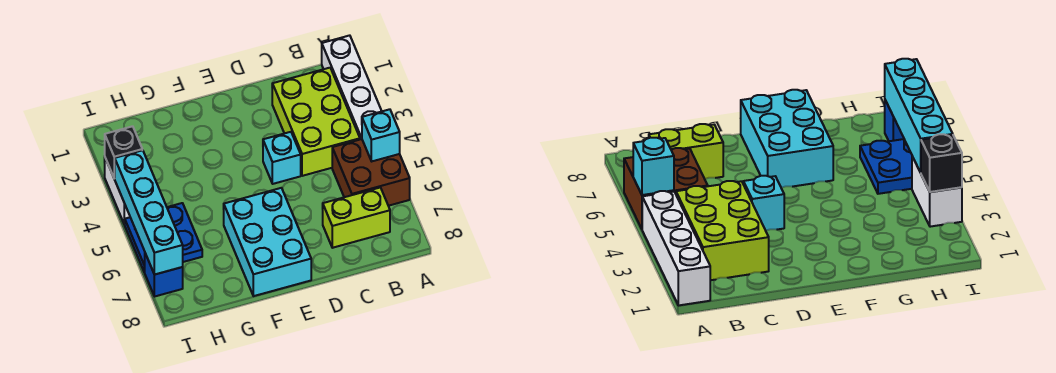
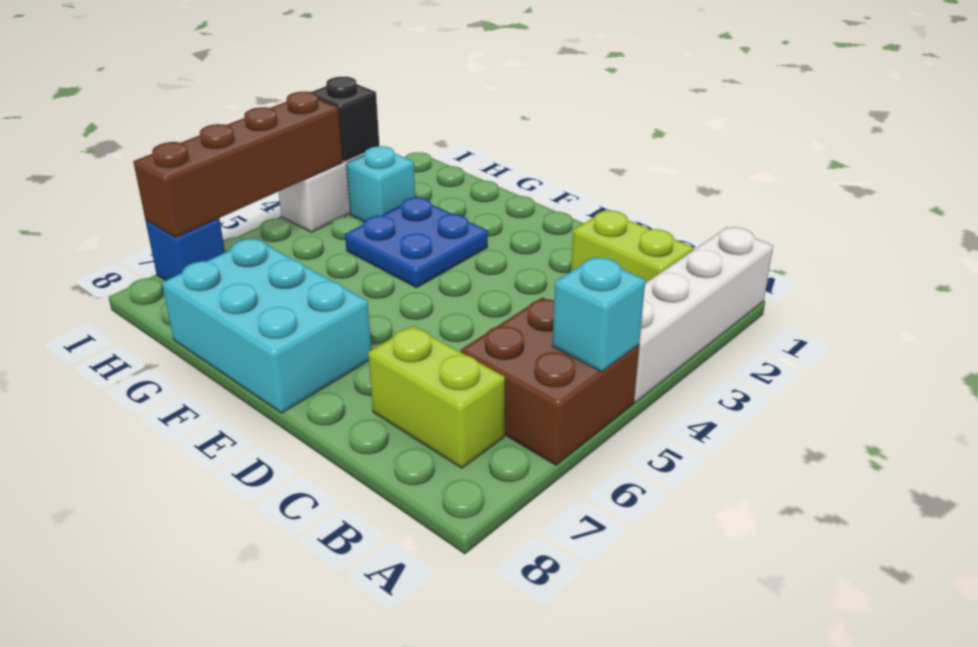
lime 2x3 brick [272,68,360,176] -> lime 1x2 brick [571,211,694,283]
cyan 1x1 brick [263,132,301,184] -> cyan 1x1 brick moved to [346,146,415,222]
cyan 2x3 brick [223,188,311,296] -> cyan 2x3 brick turned to [162,238,371,413]
blue 2x2 plate [124,203,202,272] -> blue 2x2 plate moved to [345,197,488,288]
cyan 1x4 brick [114,150,183,275] -> brown 1x4 brick [133,92,343,237]

